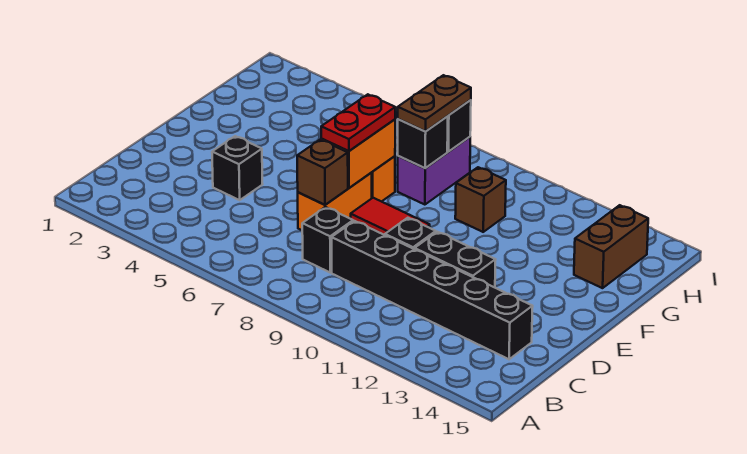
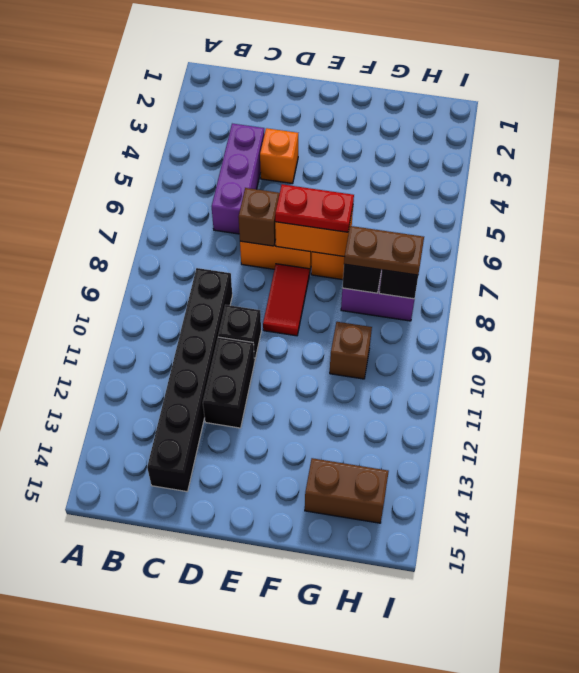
none -> purple 1x3 brick [212,124,265,234]
black 1x1 brick [302,207,353,272] -> none
black 1x1 brick [212,136,263,200] -> orange 1x1 brick [260,128,298,184]

